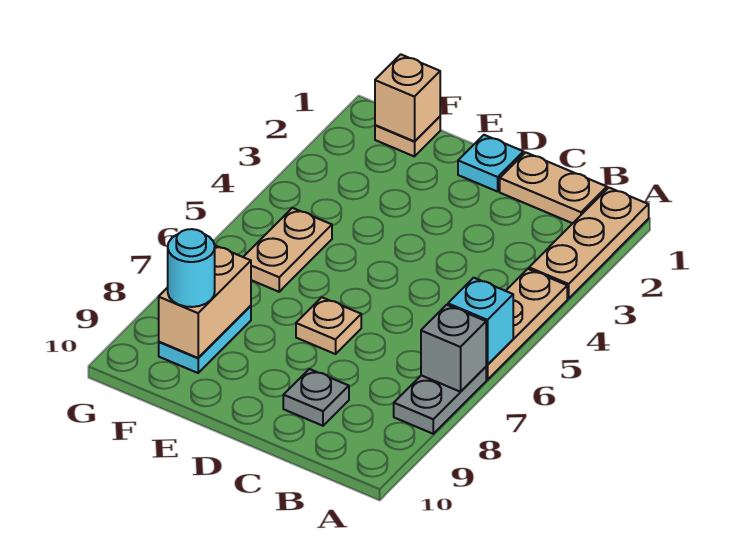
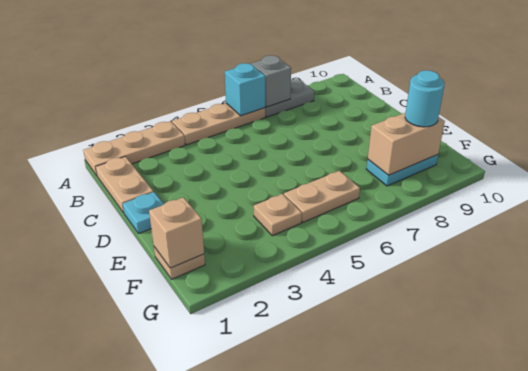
grey 1x1 plate [283,369,349,426] -> none
tan 1x1 plate [296,297,361,354] -> tan 1x1 plate moved to [254,194,302,236]

